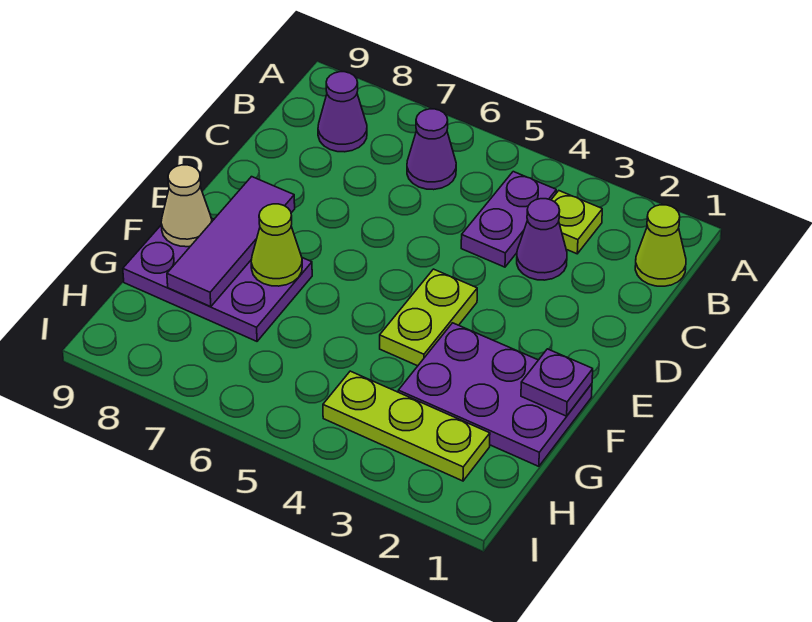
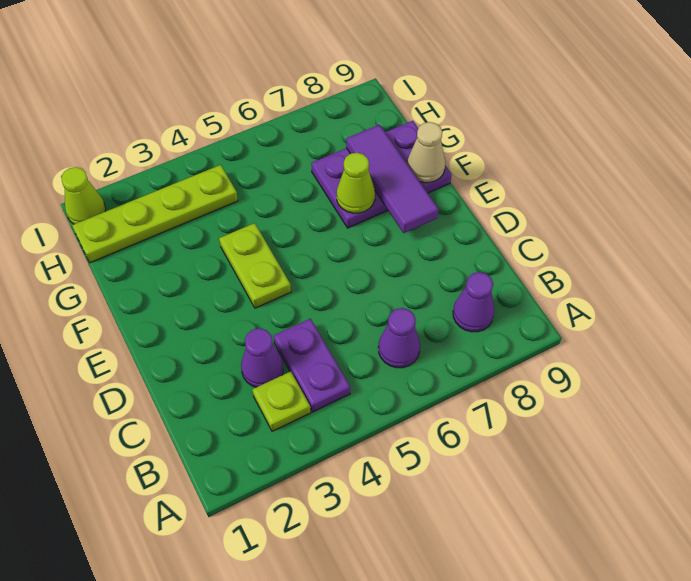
lime 1x1 cone [635,205,686,286] -> lime 1x1 cone moved to [61,167,106,224]
purple 2x3 plate [398,323,592,466] -> none
purple 1x1 plate [521,349,593,416] -> none
lime 1x3 plate [323,371,490,481] -> lime 1x4 plate [72,165,238,263]

